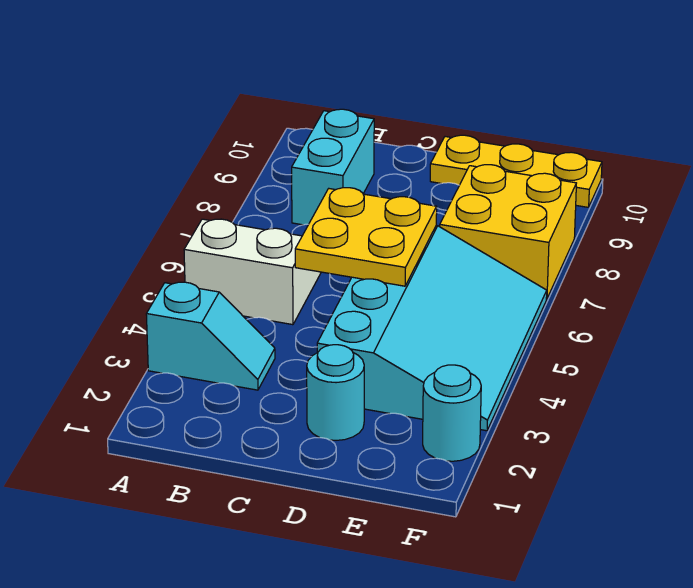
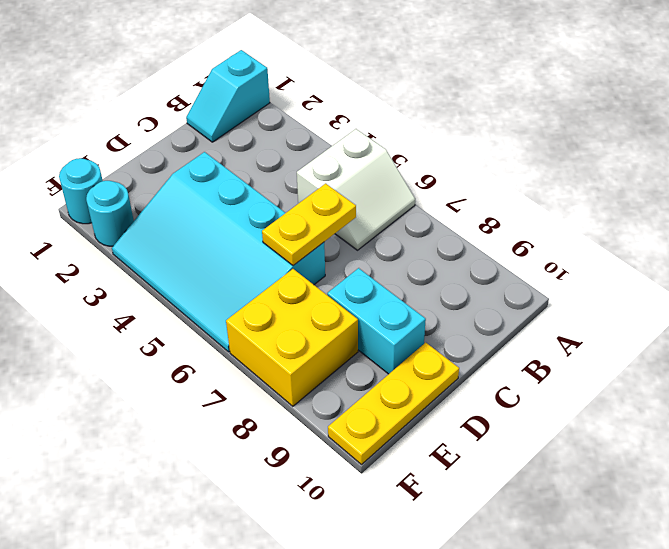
cyan 1x2 slope [146,282,275,390] -> cyan 1x2 slope moved to [186,50,270,142]
cyan 1x2 brick [292,109,374,225] -> cyan 1x2 brick moved to [327,268,426,374]
yellow 2x2 plate [295,188,437,286] -> yellow 1x2 plate [262,184,356,265]
cyan 1x1 round brick [307,345,364,440] -> cyan 1x1 round brick moved to [59,158,103,224]

